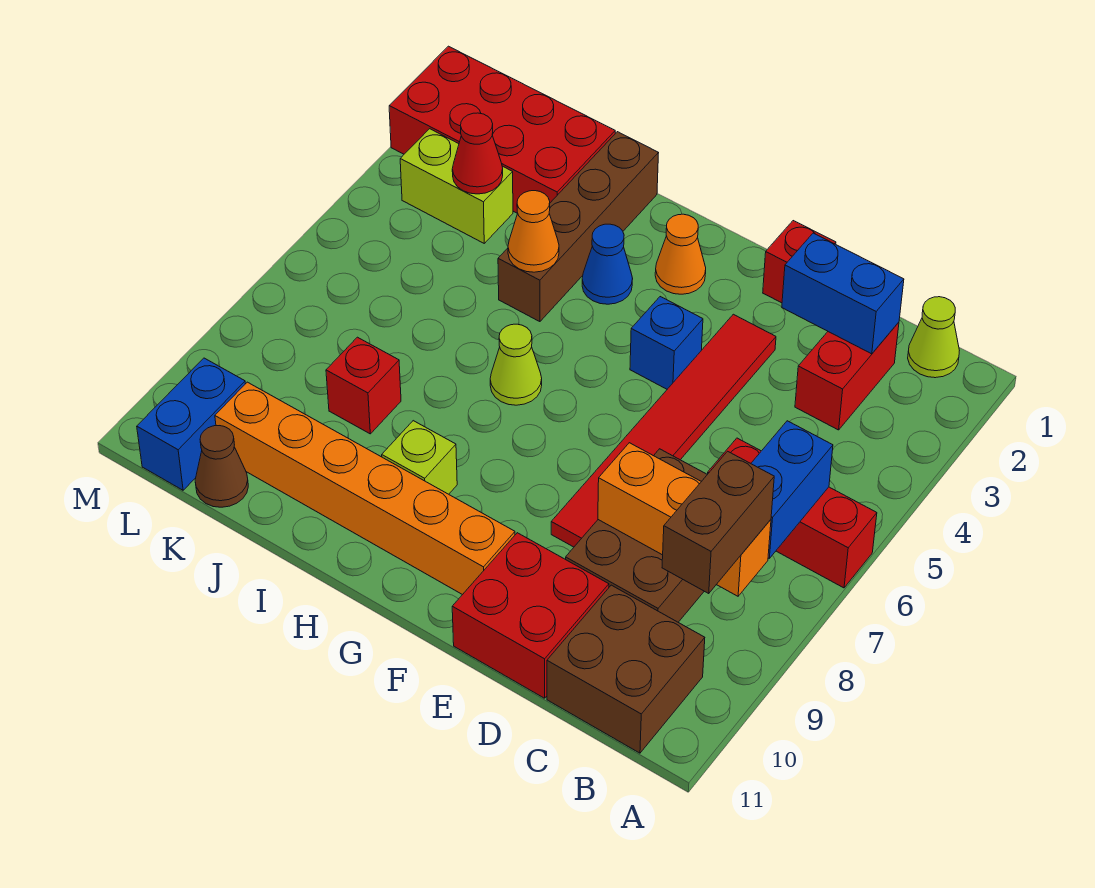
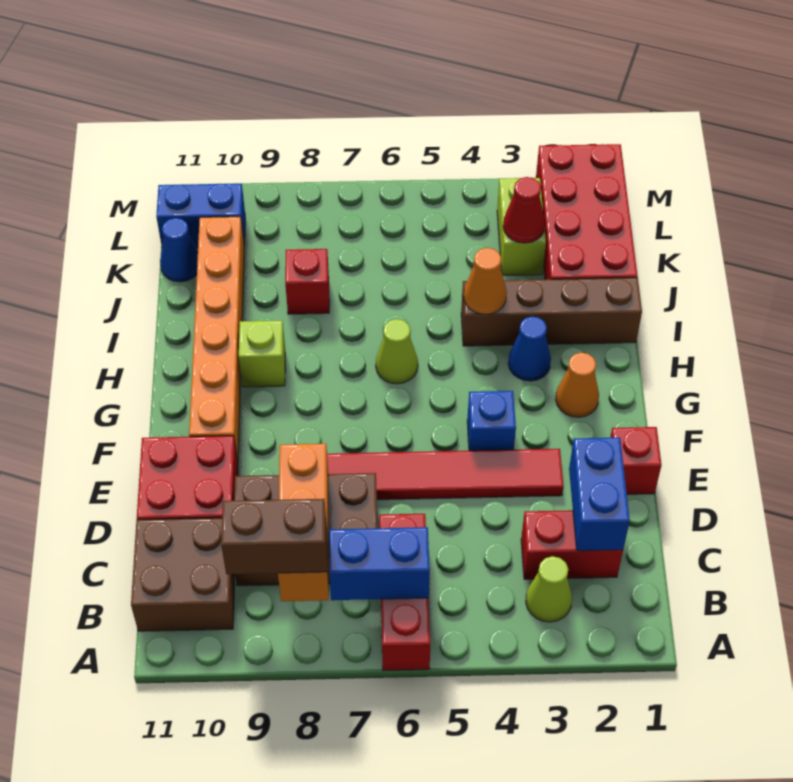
lime 1x1 cone [908,297,959,378] -> lime 1x1 cone moved to [526,556,572,622]
brown 1x1 cone [195,426,248,507] -> blue 1x1 cone [160,218,198,282]

